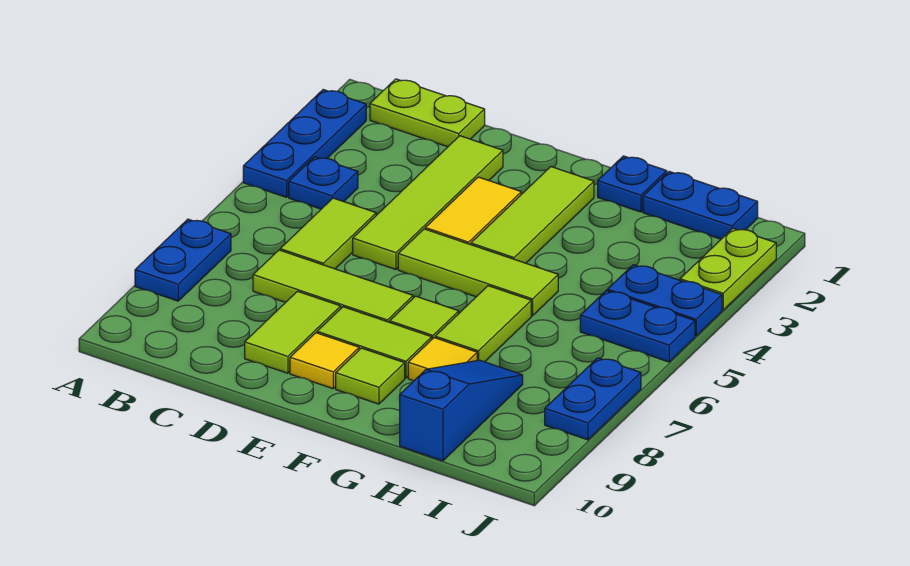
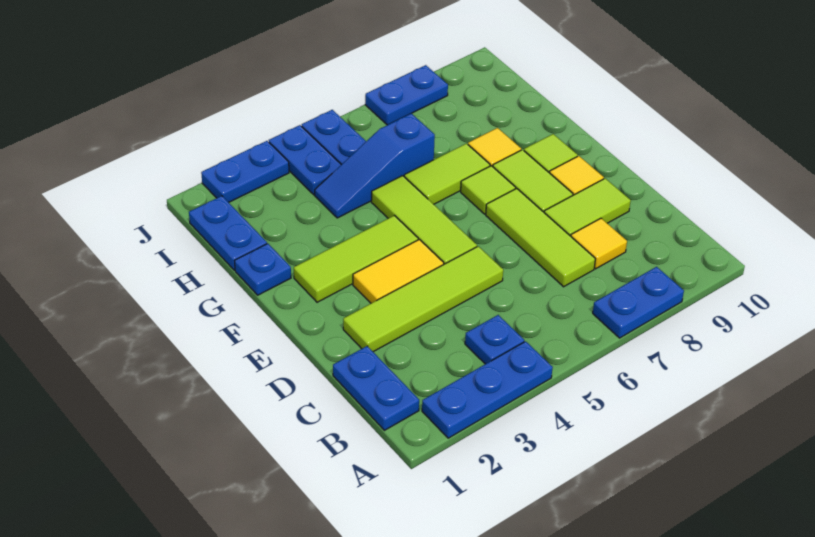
lime 1x2 plate [370,79,485,147] -> blue 1x2 plate [333,346,419,430]
lime 1x2 tile [280,198,376,269] -> none
none -> yellow 1x1 tile [571,218,627,269]
blue 1x3 slope [400,360,523,461] -> blue 1x3 slope moved to [315,113,435,218]
lime 1x2 plate [680,228,776,310] -> blue 1x2 plate [201,141,289,202]

